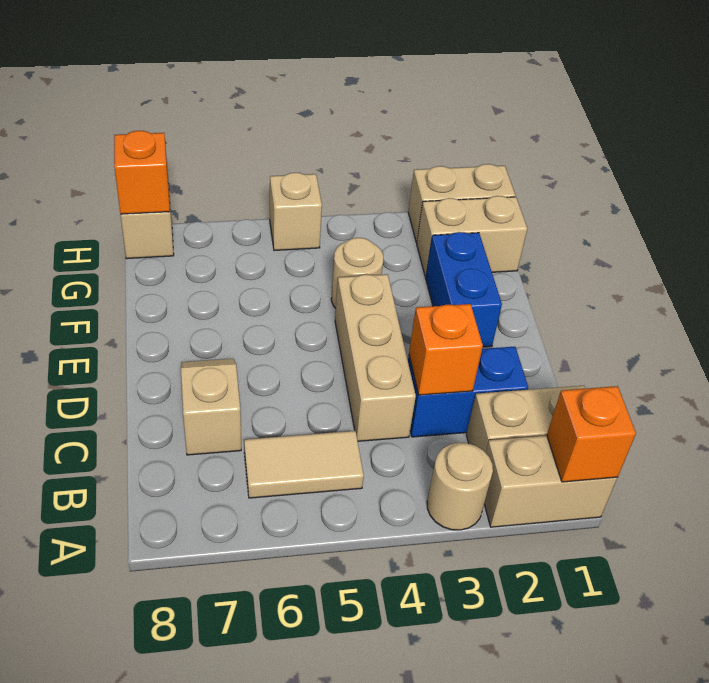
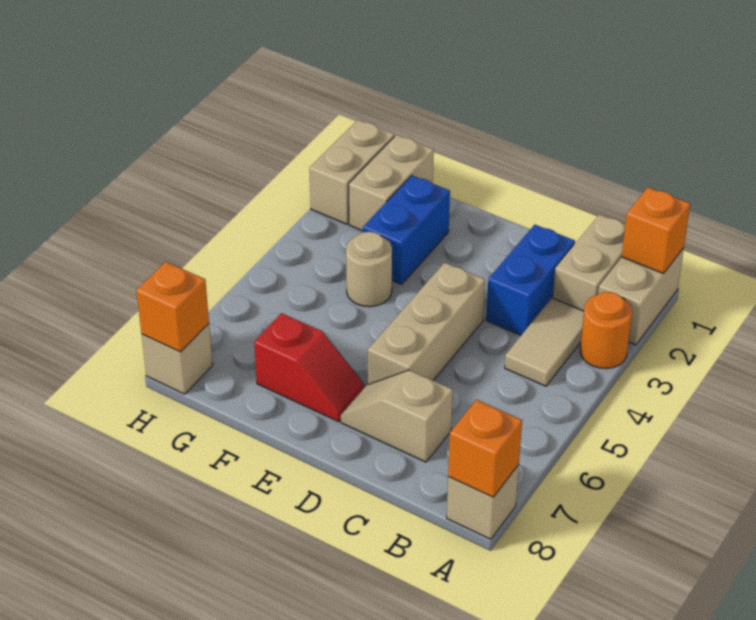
tan 1x1 round brick [427,443,493,530] -> orange 1x1 round brick [580,292,632,369]
tan 1x2 tile [244,431,364,498] -> tan 1x2 tile moved to [505,298,584,386]
orange 1x1 brick [409,304,483,395] -> orange 1x1 brick moved to [448,400,522,497]
tan 1x3 brick [335,274,416,441] -> tan 1x3 brick turned to [368,263,485,385]
blue 1x2 brick [425,232,502,347] -> blue 1x2 brick turned to [363,175,450,284]
none -> red 1x2 slope [254,313,365,422]
tan 1x1 brick [270,173,322,250] -> tan 1x1 brick moved to [447,465,519,539]

